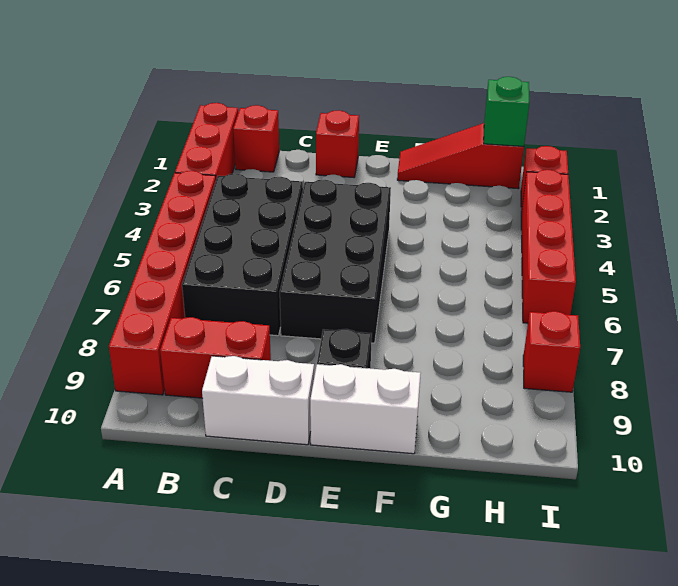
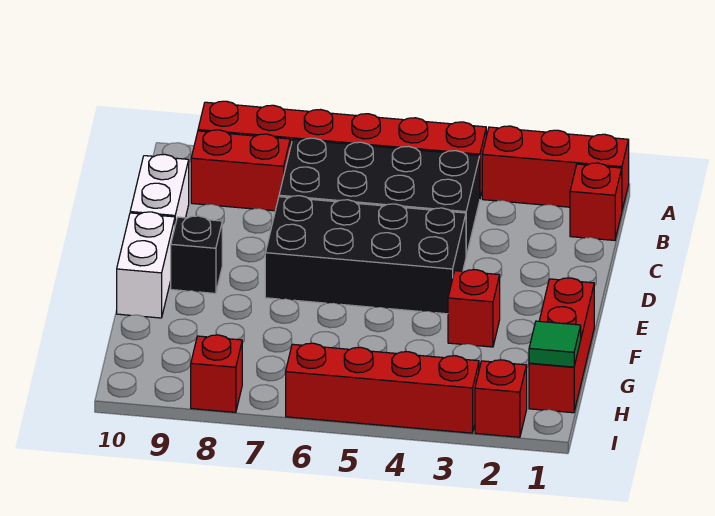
red 1x2 brick [160,317,271,398] -> red 1x2 brick turned to [191,130,290,211]
red 1x1 brick [316,110,359,177] -> red 1x1 brick moved to [448,270,500,347]
red 1x3 slope [397,123,524,189] -> red 1x3 brick [529,278,594,413]
green 1x1 brick [484,77,530,147] -> green 1x1 tile [529,321,581,367]

